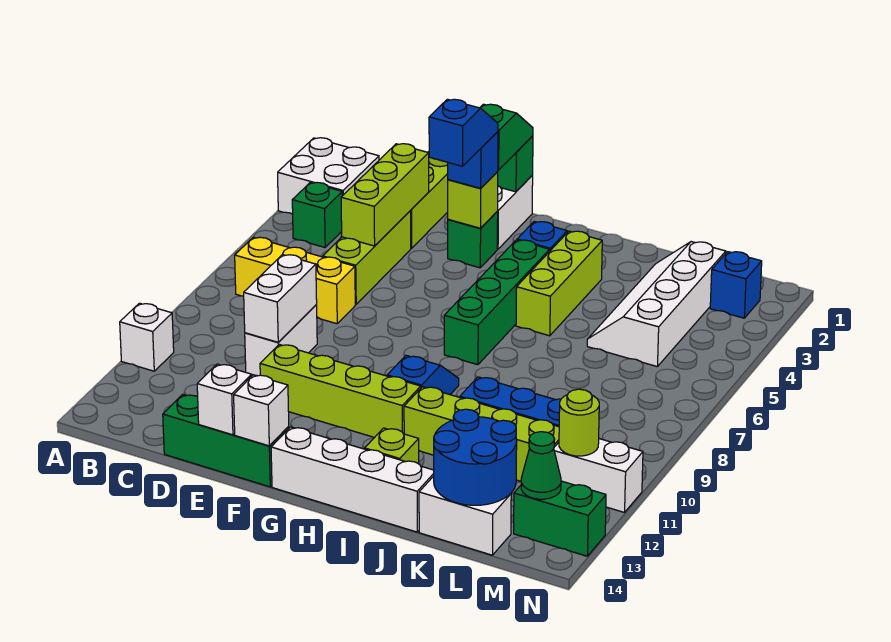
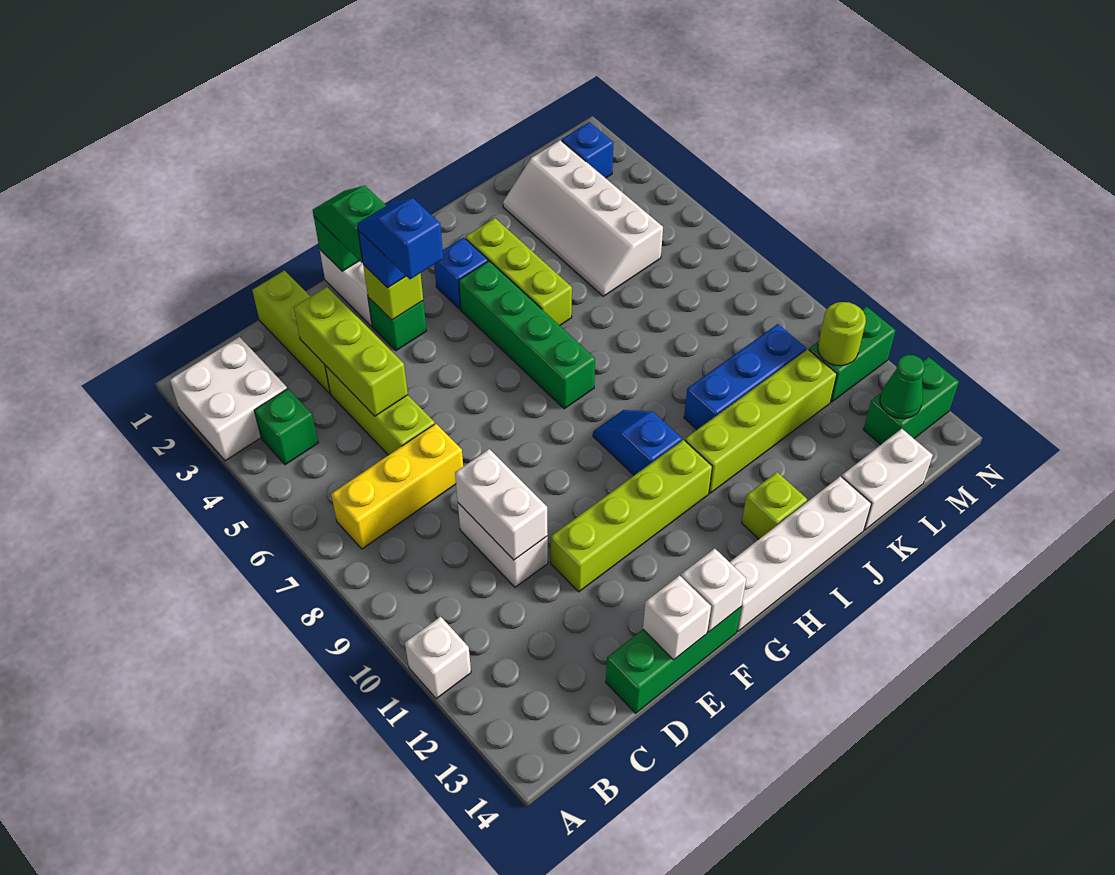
blue 2x2 round brick [434,409,517,505] -> none
white 1x2 brick [554,439,643,512] -> green 1x2 brick [809,307,896,402]

